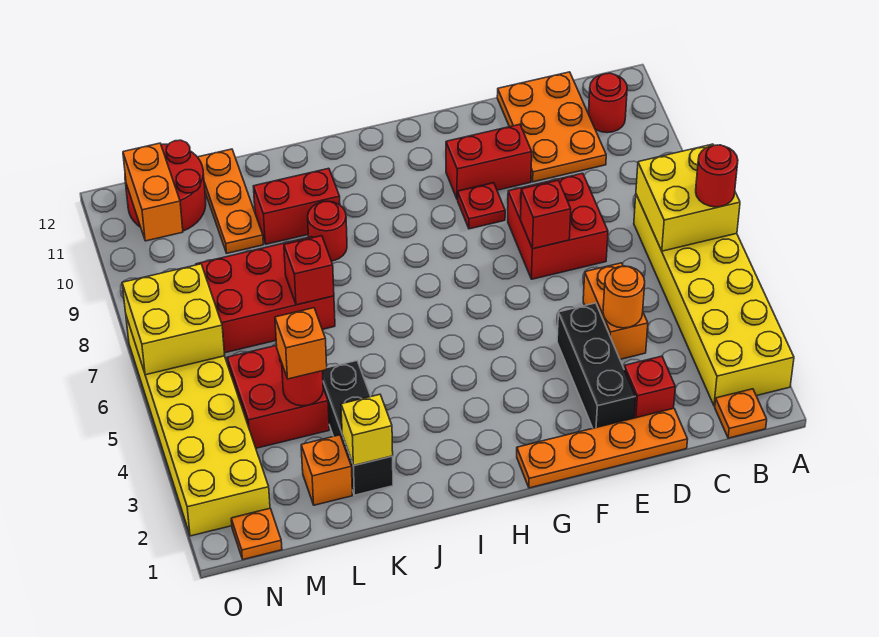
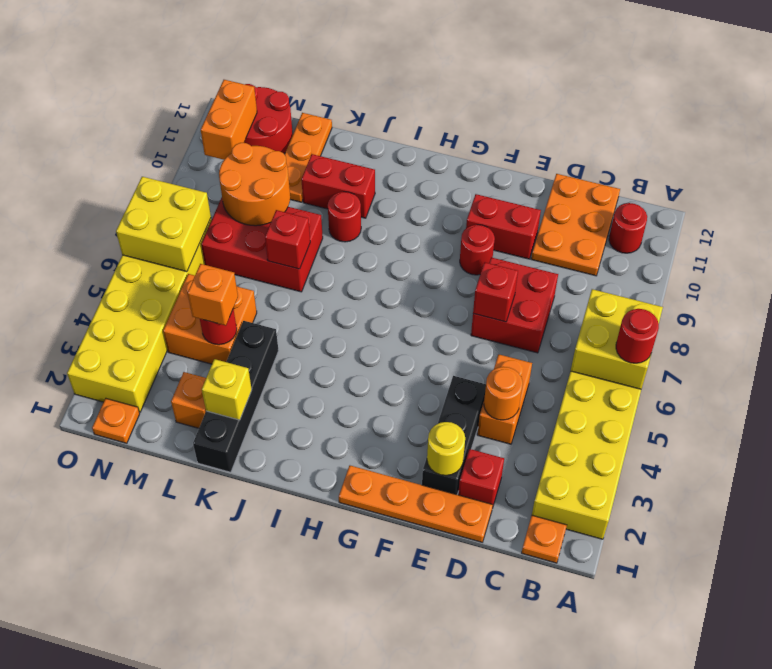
none -> yellow 1x1 round brick [427,422,465,475]
red 1x1 plate [458,183,505,229] -> red 1x1 round brick [460,225,495,275]
black 1x3 brick [323,361,393,495] -> black 1x4 brick [193,321,279,472]
red 2x2 brick [227,345,329,448] -> orange 2x2 brick [163,274,257,364]
none -> orange 2x2 round brick [219,143,290,226]

